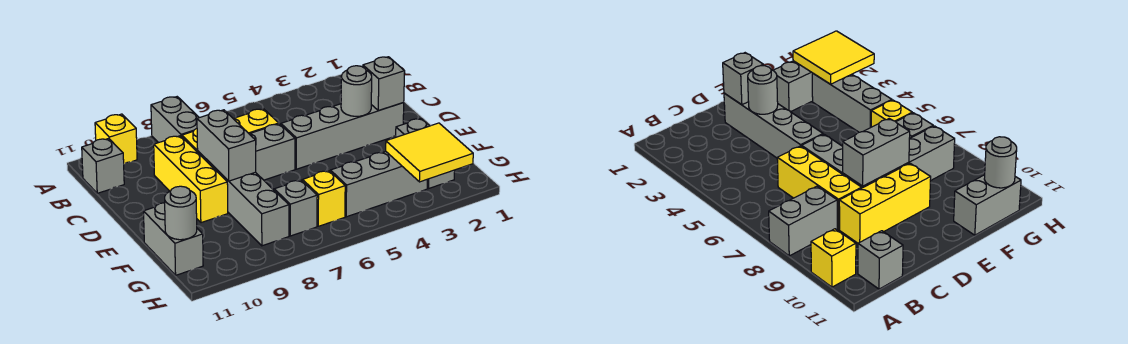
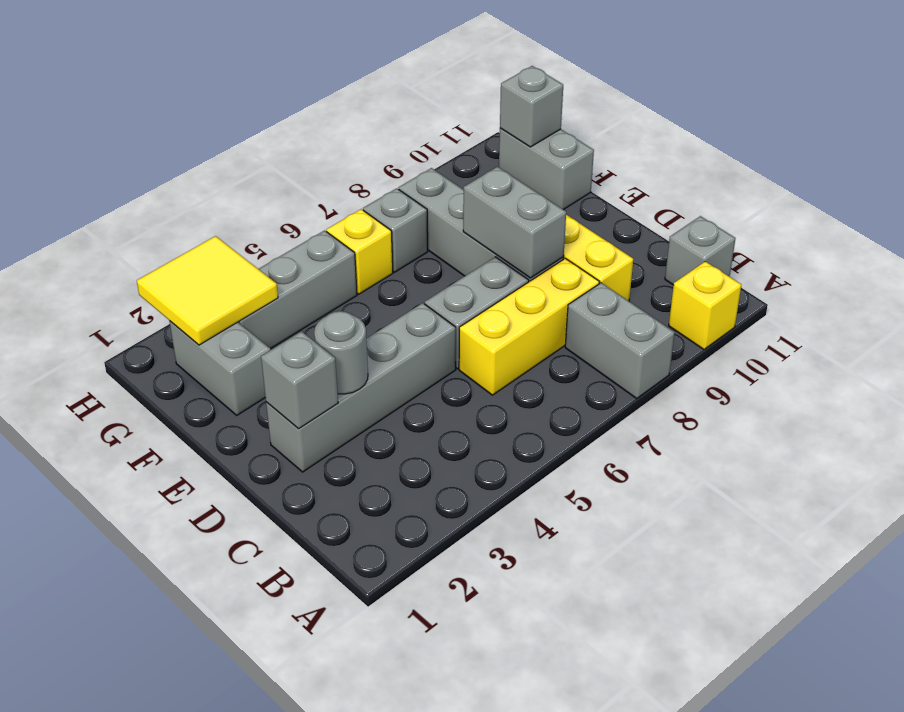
grey 1x1 round brick [165,186,197,240] -> grey 1x1 brick [500,66,563,147]

